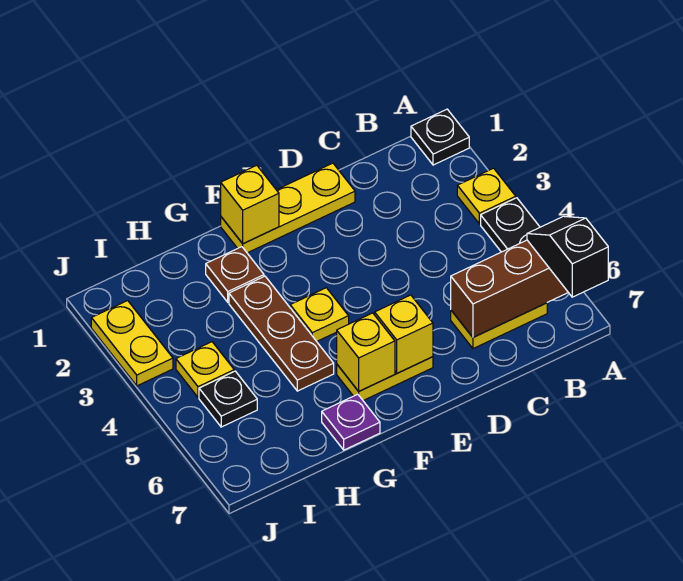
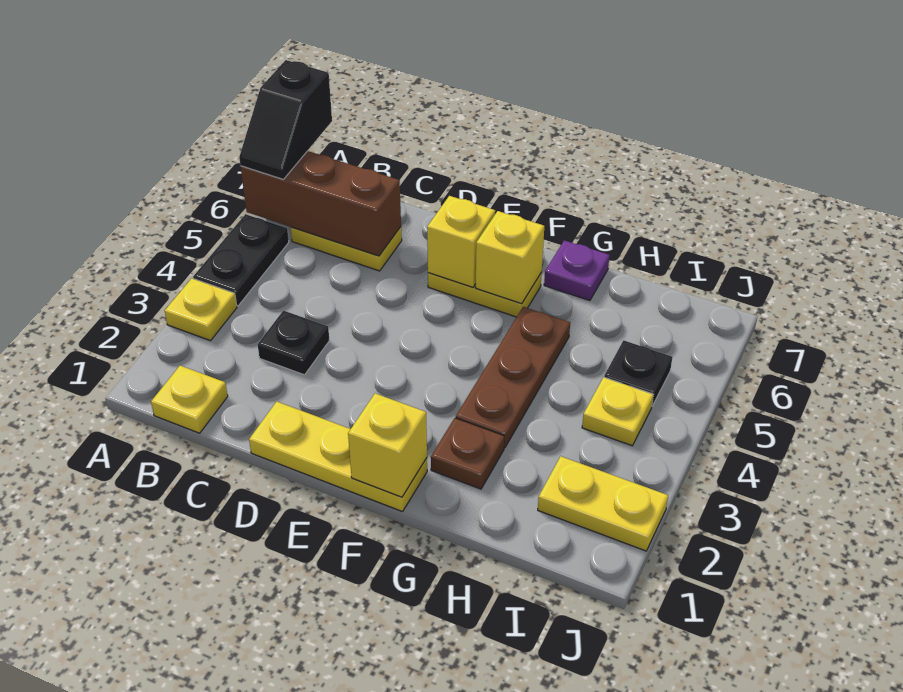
black 1x1 plate [411,109,469,165] -> black 1x1 plate moved to [258,311,330,375]
yellow 1x1 plate [290,288,349,341] -> yellow 1x1 plate moved to [151,366,228,433]
yellow 1x2 plate [91,301,173,386] -> yellow 1x2 plate turned to [538,456,668,551]

